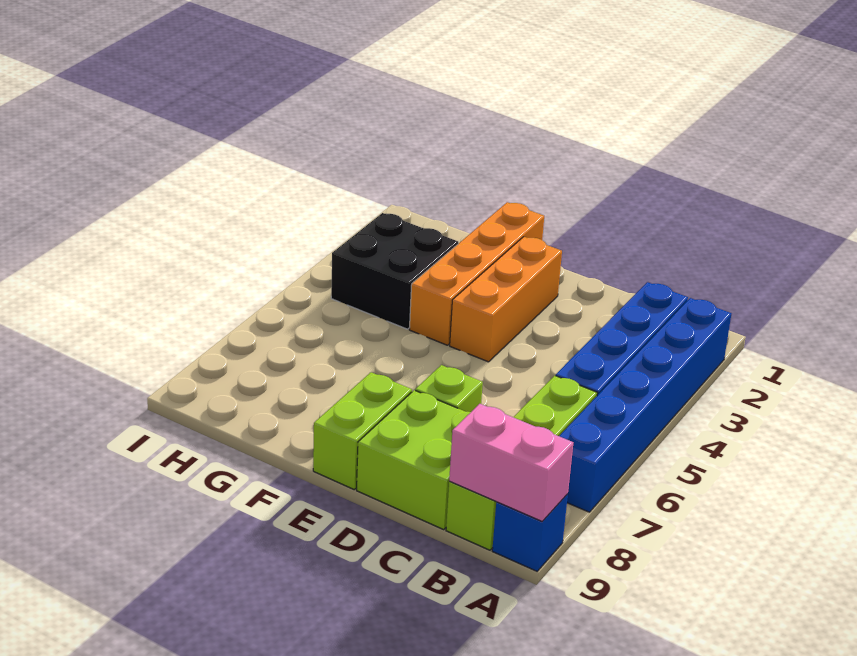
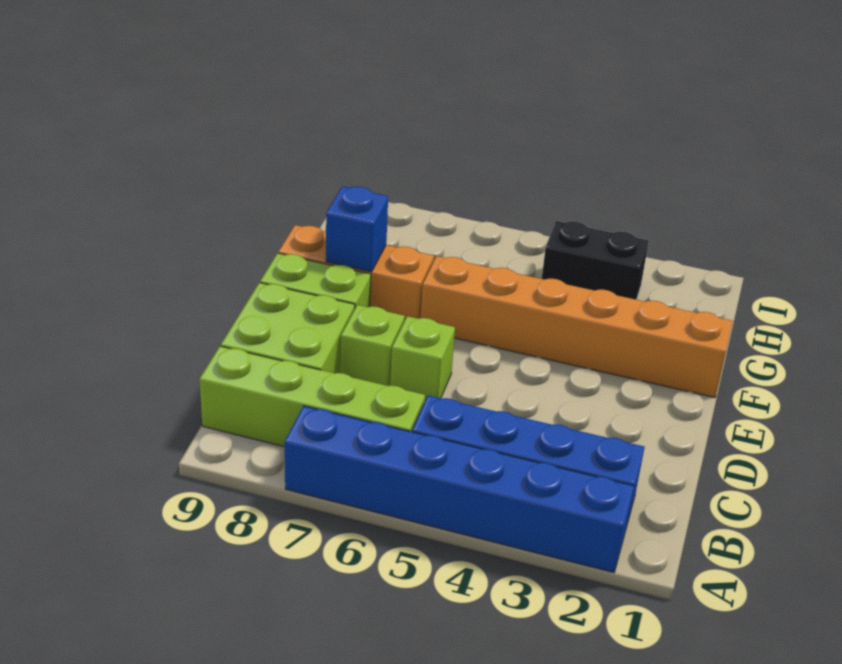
blue 1x1 brick [492,494,568,571] -> blue 1x1 brick moved to [326,186,388,272]
pink 1x2 brick [449,404,573,521] -> none
none -> lime 1x1 brick [390,316,455,400]
orange 1x3 brick [450,237,562,362] -> orange 1x3 brick moved to [278,225,434,321]
orange 1x4 brick [409,202,544,345] -> orange 1x6 brick [421,256,733,398]
black 2x2 brick [331,213,458,329] -> black 1x2 brick [542,221,649,300]

